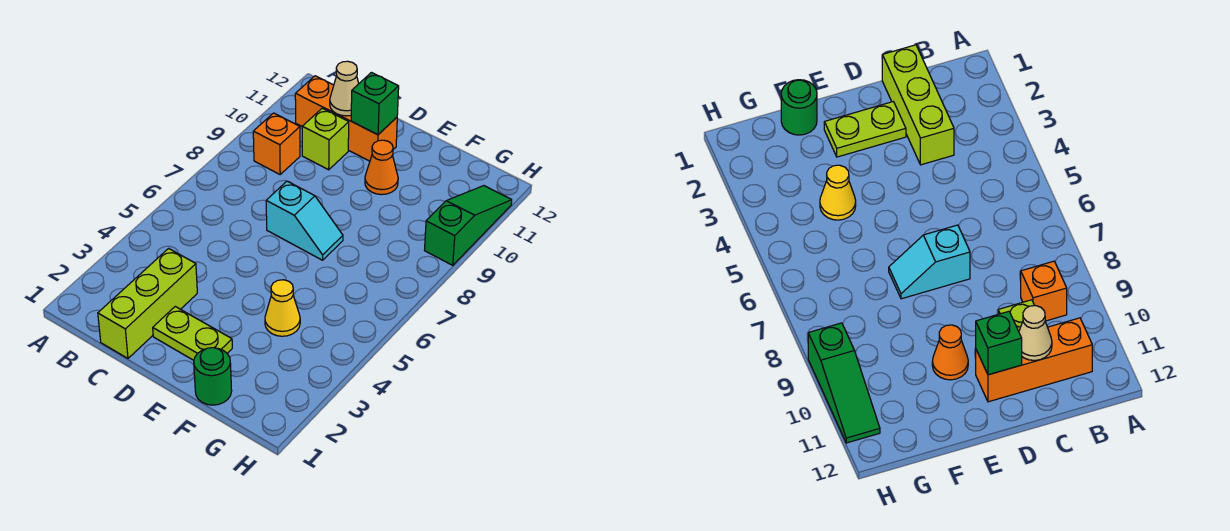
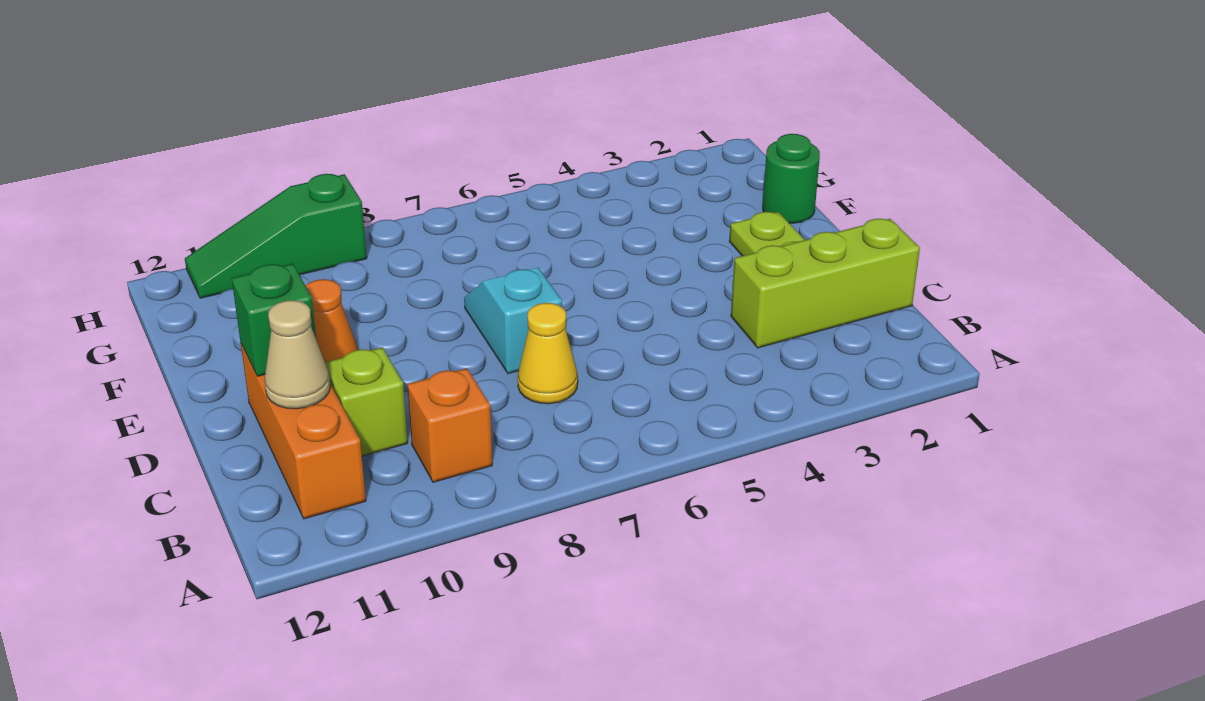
yellow 1x1 cone [265,280,300,336] -> yellow 1x1 cone moved to [518,303,578,404]

